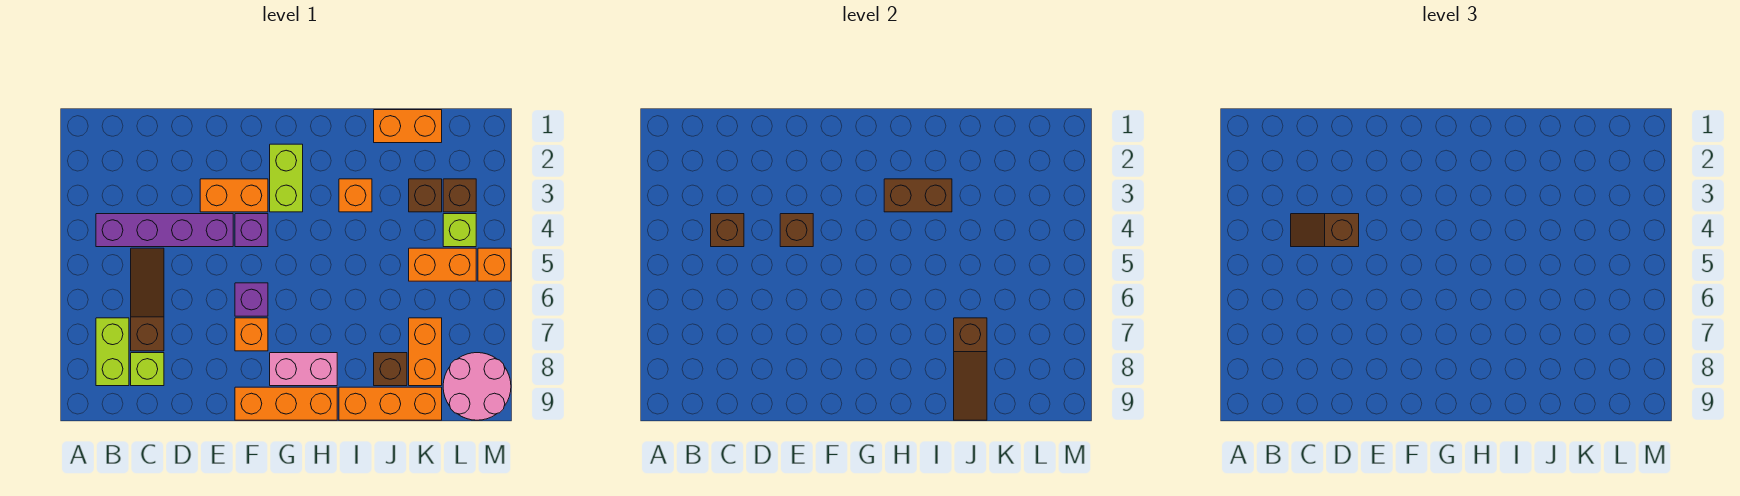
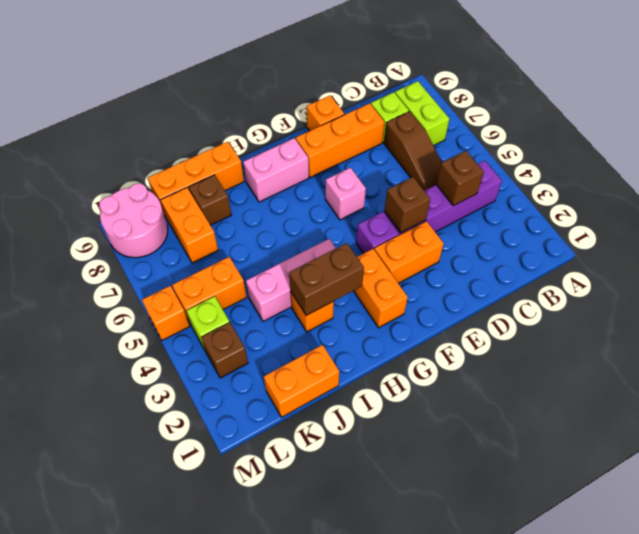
brown 1x2 slope [1291,214,1359,247] -> none
purple 1x1 brick [235,283,268,316] -> pink 1x1 brick [325,168,366,220]
orange 1x1 brick [235,318,268,351] -> orange 1x1 brick moved to [307,96,344,131]
orange 1x3 brick [235,387,337,420] -> orange 1x3 brick moved to [296,103,385,178]
lime 1x2 brick [270,144,303,212] -> orange 1x2 brick [354,249,408,328]
none -> pink 1x3 brick [246,239,336,321]
brown 1x3 slope [954,318,987,420] -> none
brown 1x1 brick [409,179,442,212] -> none

